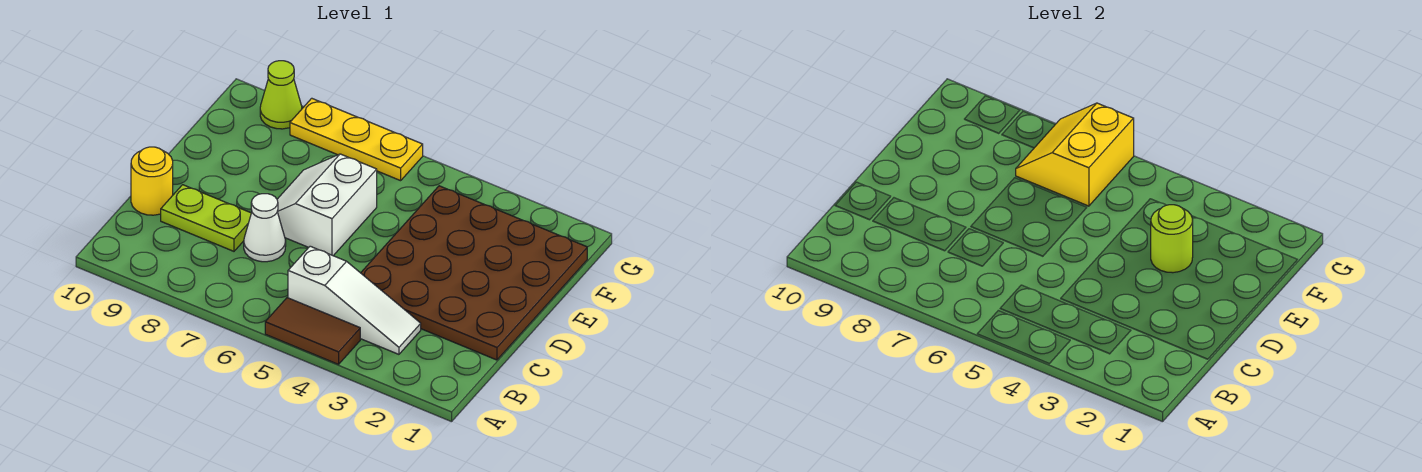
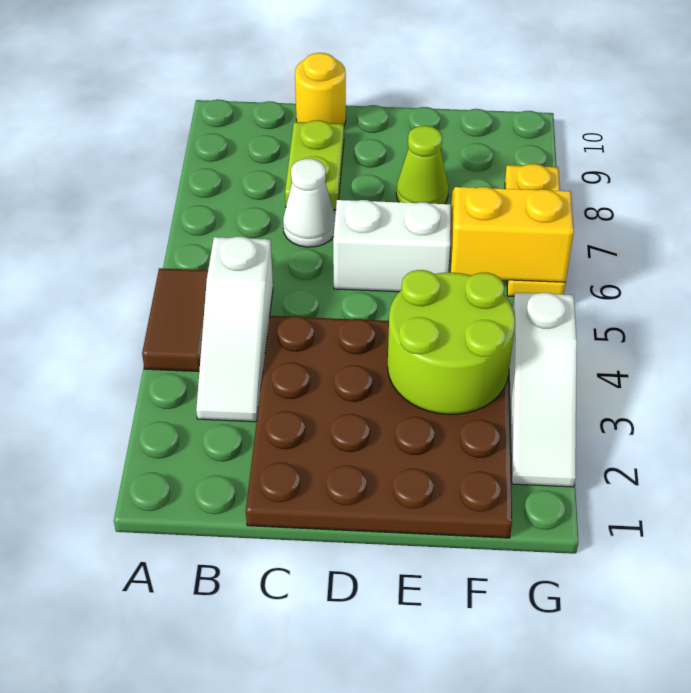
lime 1x1 round brick [1151,205,1193,273] -> lime 2x2 round brick [388,270,515,414]
none -> white 1x3 slope [509,293,577,487]
lime 1x1 cone [260,61,302,129] -> lime 1x1 cone moved to [396,126,449,204]

